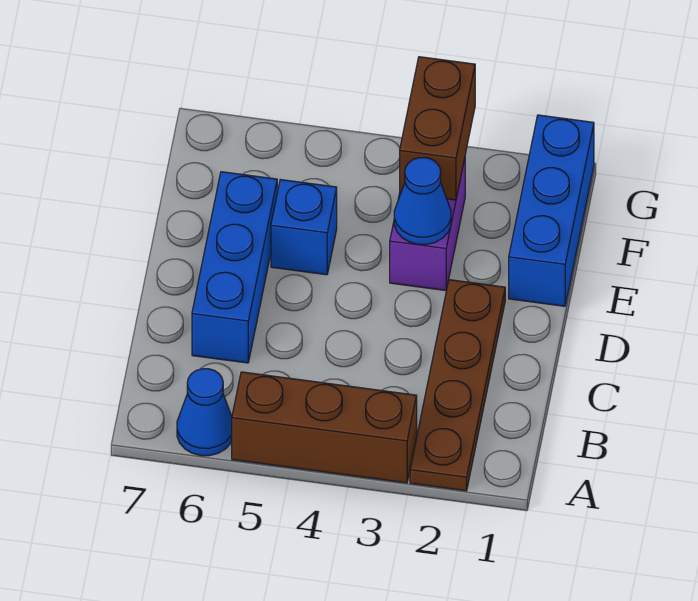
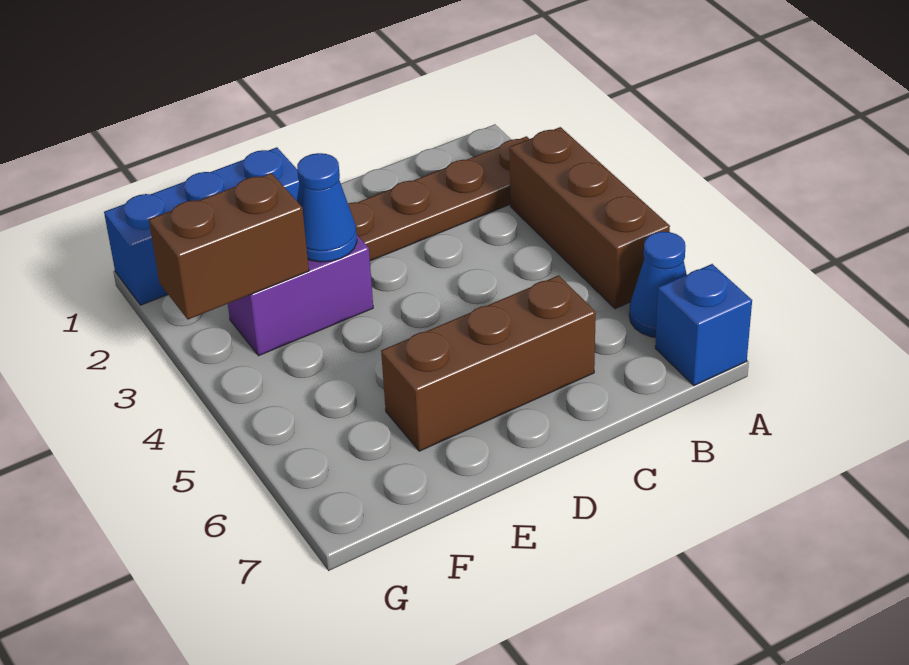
blue 1x3 brick [192,172,277,363] -> brown 1x3 brick [381,275,596,451]
blue 1x1 brick [271,180,337,275] -> blue 1x1 brick moved to [655,264,752,385]

